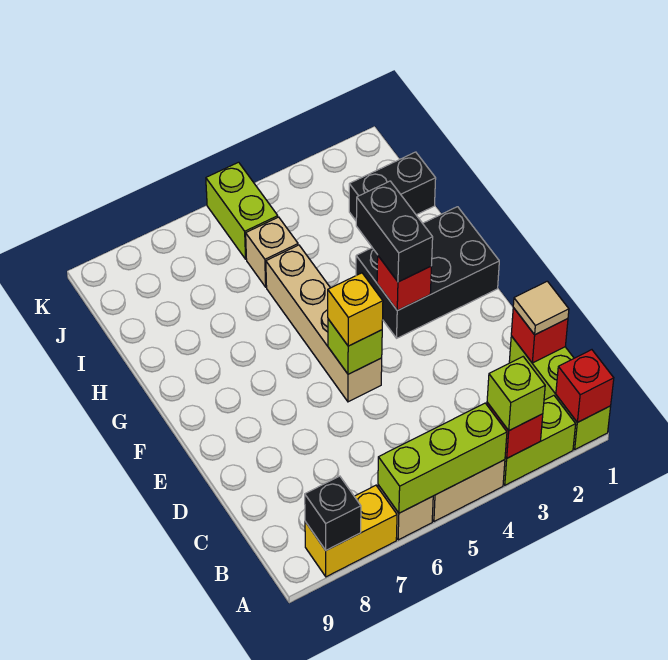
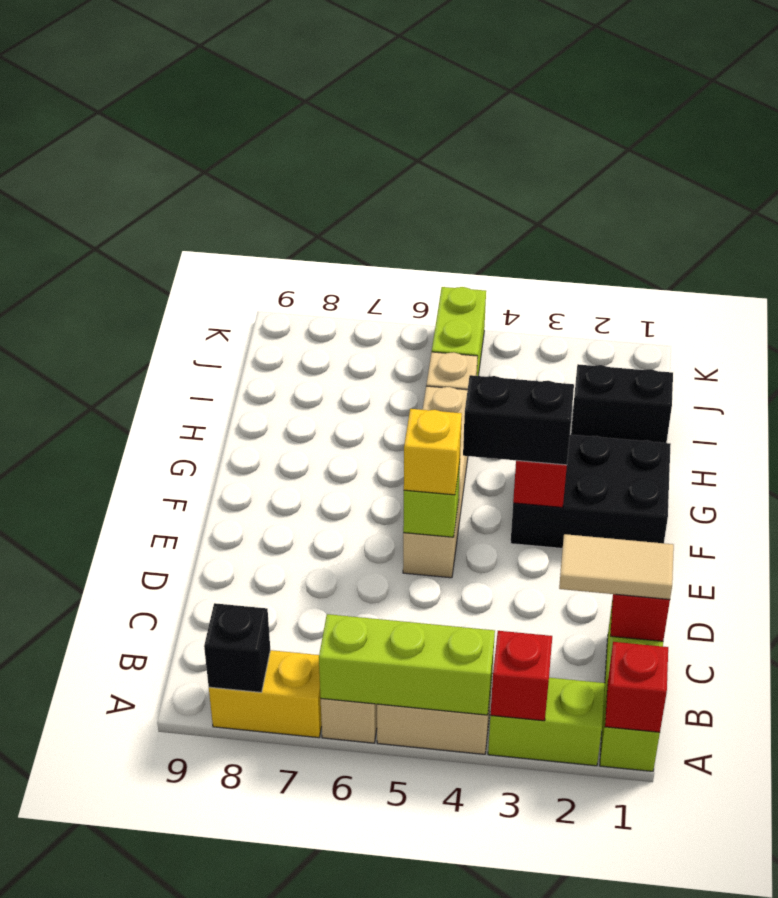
lime 1x1 brick [487,357,545,431] -> none
tan 1x1 tile [513,281,569,335] -> tan 1x2 tile [559,534,674,599]
black 1x2 brick [356,181,433,282] -> black 1x2 brick turned to [463,375,574,465]

